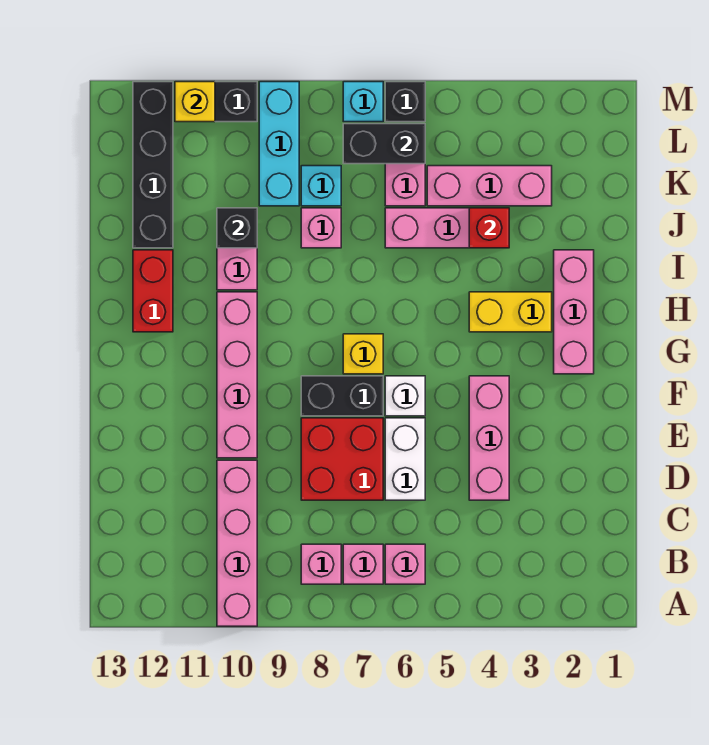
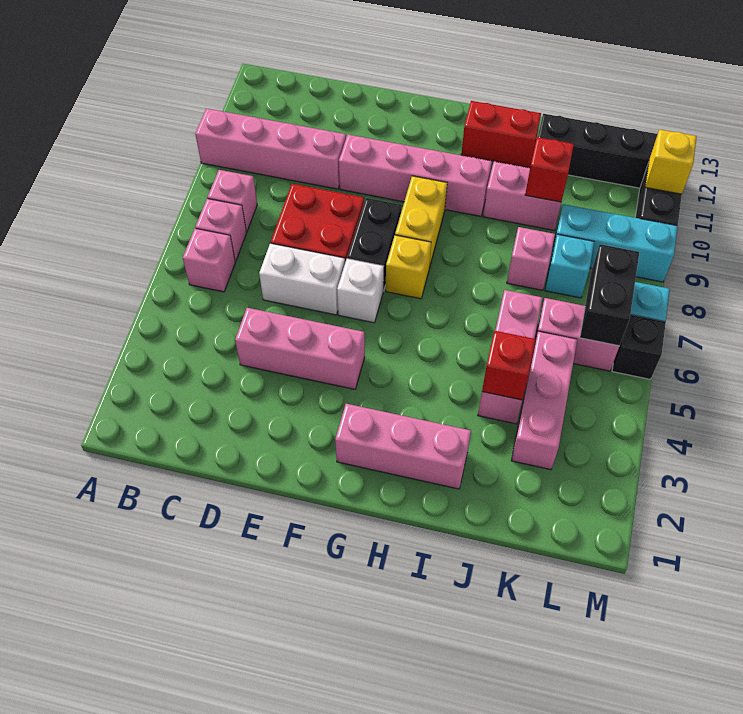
yellow 1x2 brick [469,292,552,332] -> yellow 1x2 brick moved to [395,176,447,268]
black 1x1 brick [217,208,257,248] -> red 1x1 brick [525,137,574,202]

